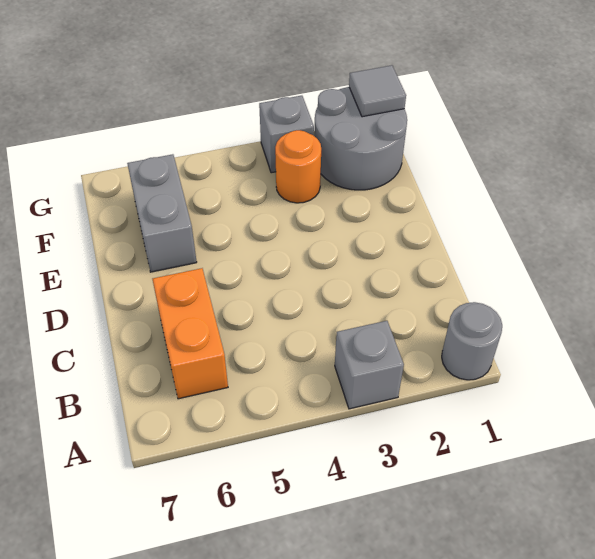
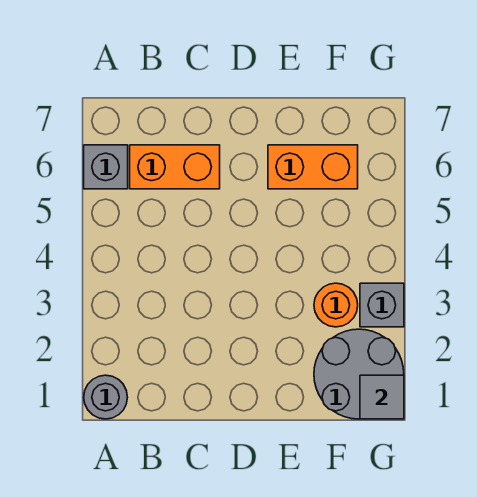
grey 1x1 brick [335,321,404,409] -> grey 1x1 brick moved to [84,145,128,189]
grey 1x2 brick [127,154,197,272] -> orange 1x2 brick [268,145,358,189]

